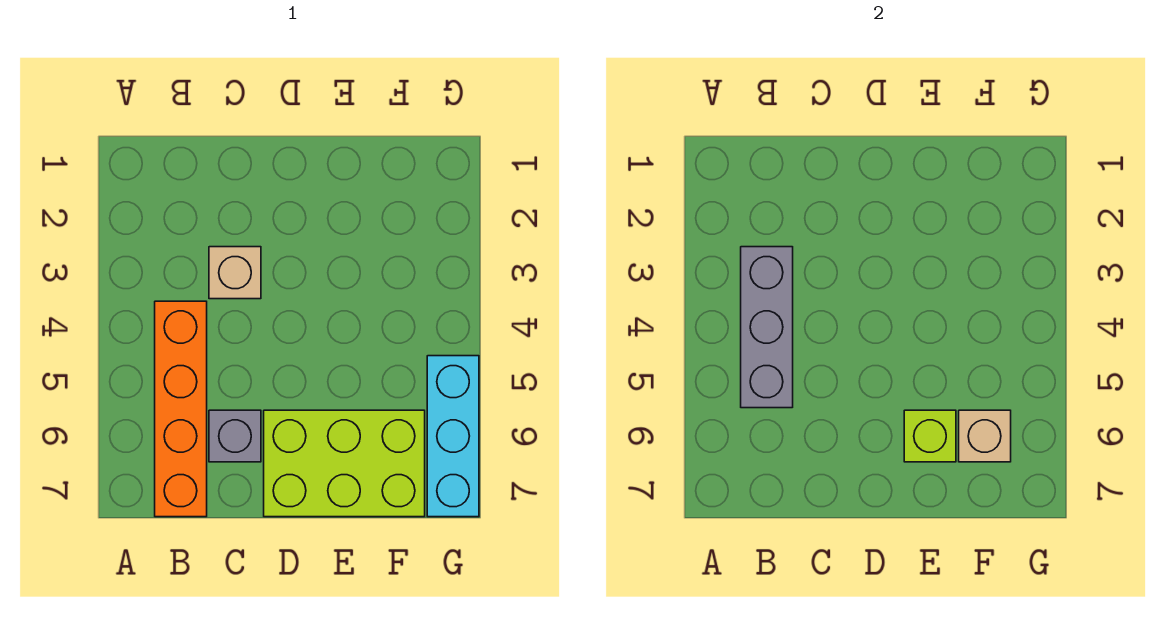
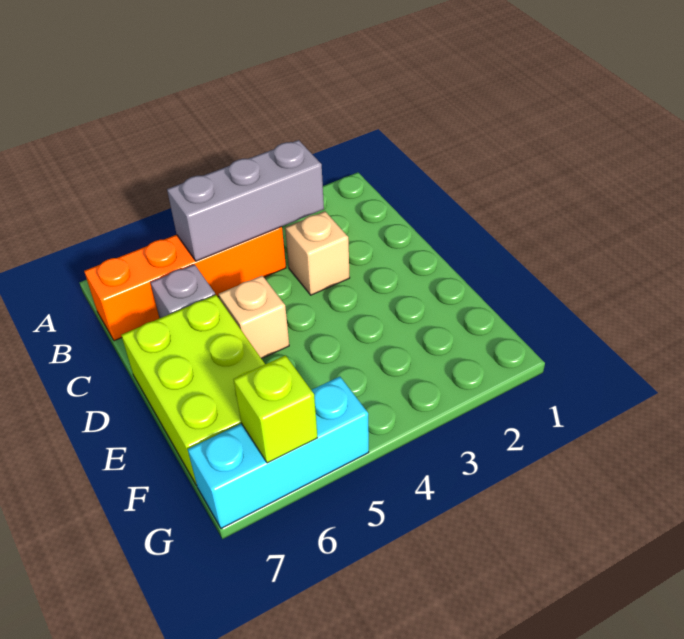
lime 1x1 brick [904,410,956,462] -> lime 1x1 brick moved to [234,355,317,463]
tan 1x1 brick [959,410,1011,462] -> tan 1x1 brick moved to [219,276,289,359]

